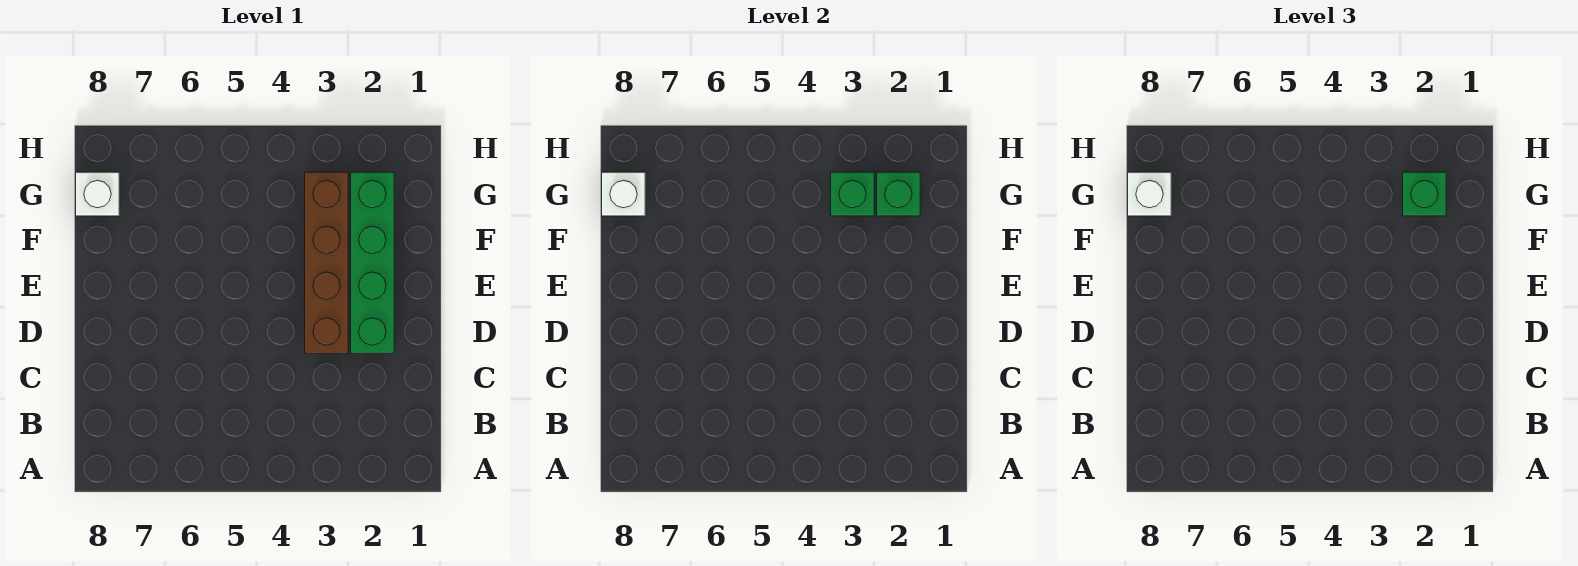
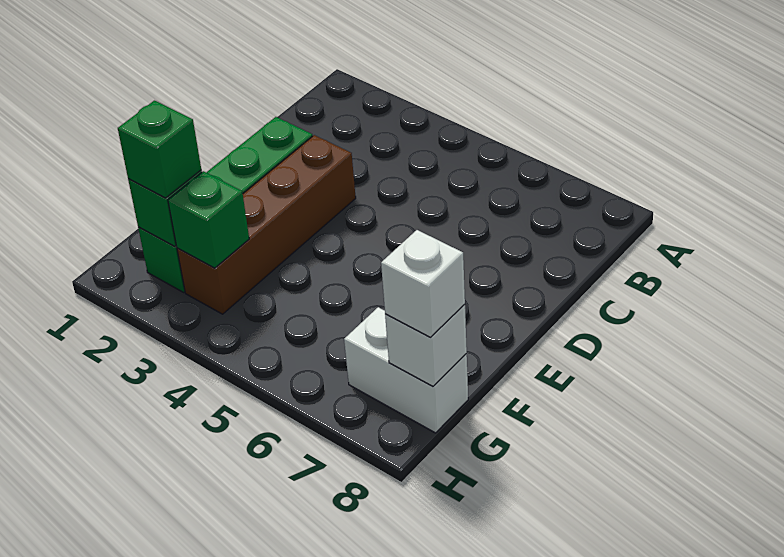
white 1x1 brick [76,172,119,216] -> white 1x2 brick [344,307,468,433]

